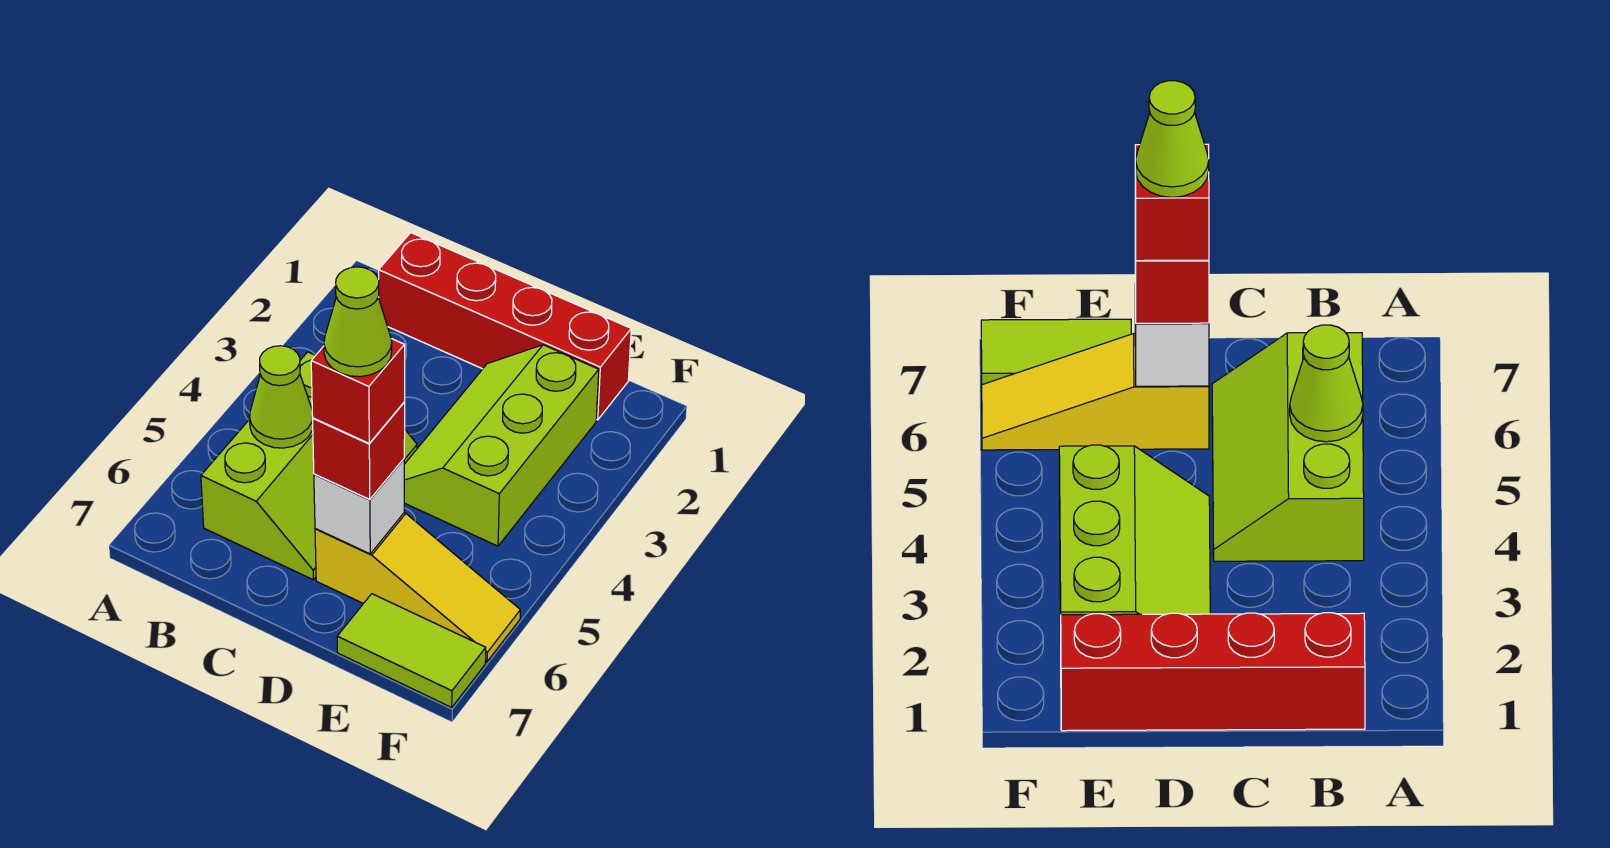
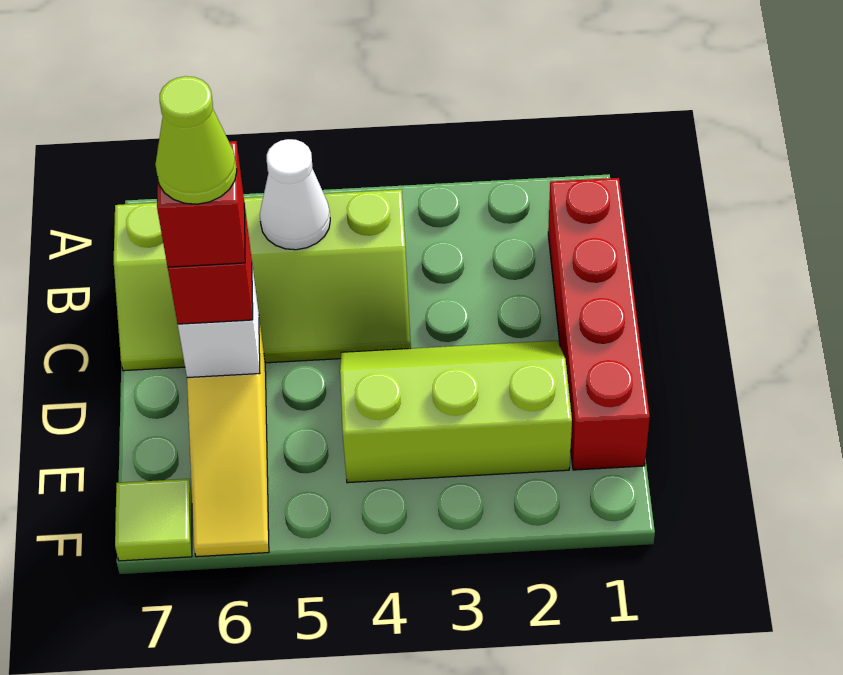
lime 2x3 slope [201,352,417,580] -> lime 2x4 slope [114,190,411,371]
lime 1x1 cone [250,346,313,448] -> white 1x1 cone [260,139,330,250]
lime 1x2 tile [337,594,486,707] -> lime 1x1 tile [115,479,192,561]

